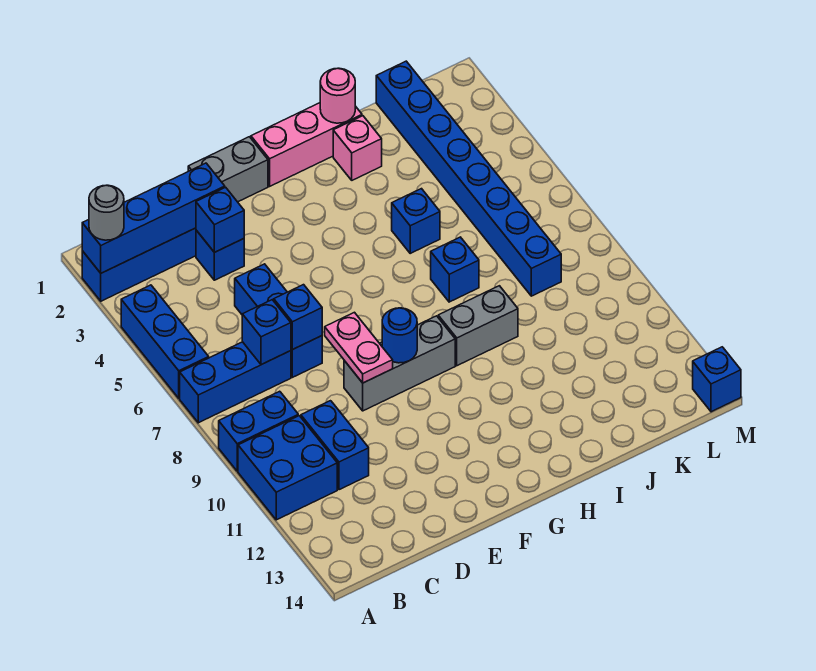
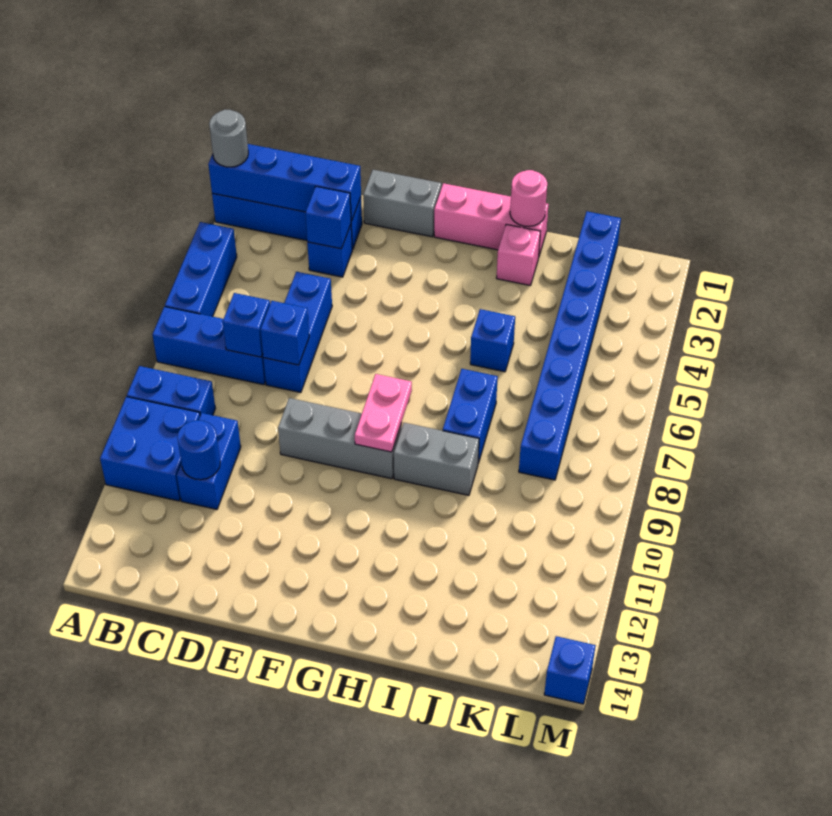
pink 1x2 plate [325,312,393,383] -> pink 1x2 plate moved to [355,374,412,452]
blue 1x1 round brick [382,308,417,363] -> blue 1x1 round brick moved to [177,420,220,480]
blue 1x1 brick [431,237,479,302] -> blue 1x2 brick [443,369,498,463]

